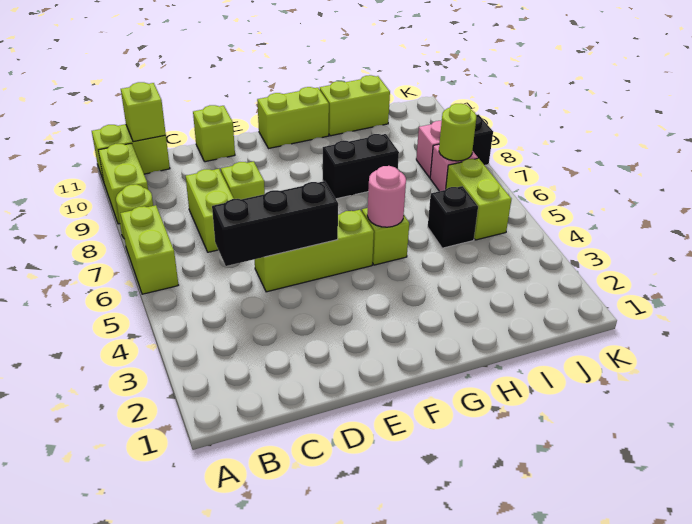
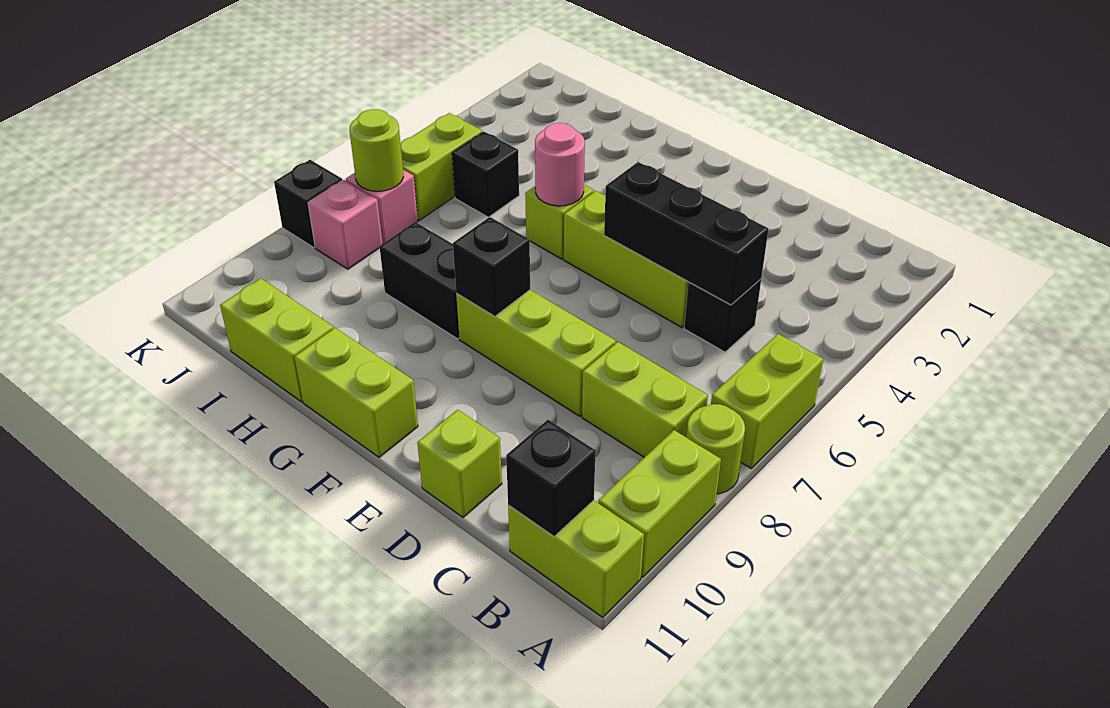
lime 1x1 brick [121,82,166,142] -> black 1x1 brick [506,420,596,537]
none -> black 1x1 brick [684,279,761,352]
lime 1x2 brick [186,169,234,252] -> lime 1x2 brick turned to [582,342,708,457]
lime 1x1 brick [221,161,265,199] -> lime 1x3 brick [456,290,616,416]
none -> black 1x1 brick [453,217,530,316]

